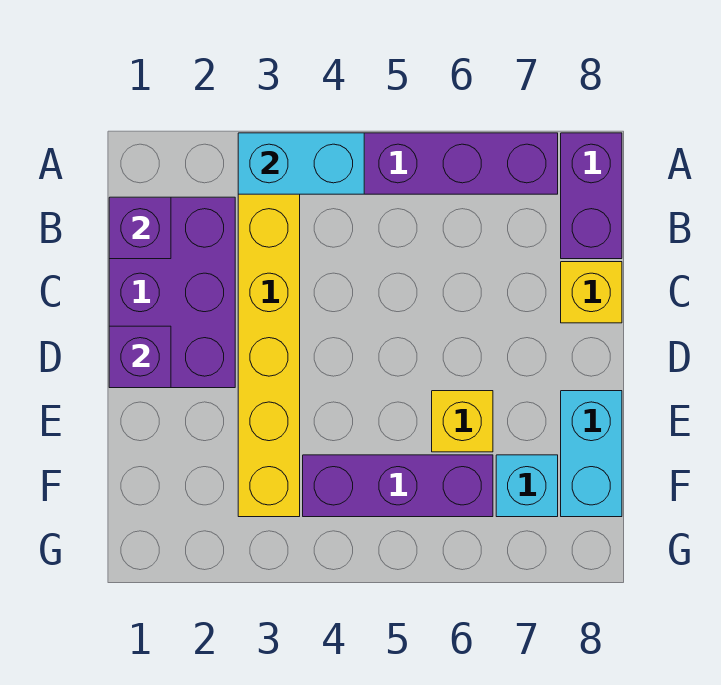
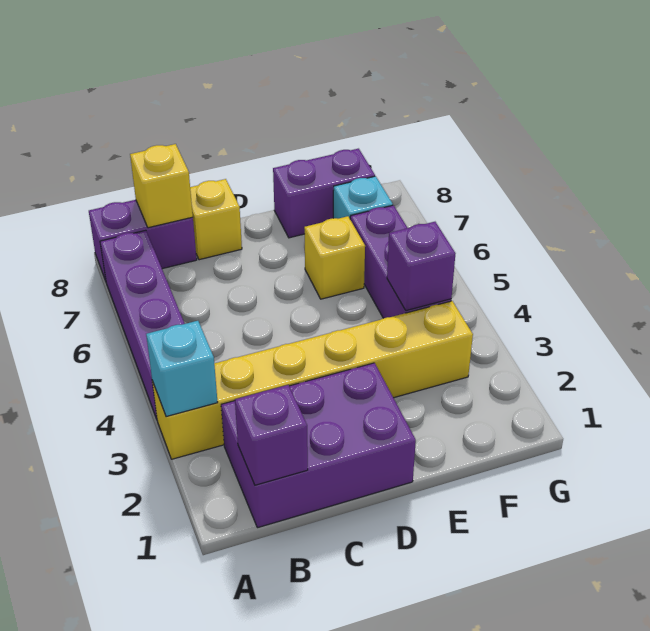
cyan 1x2 brick [238,133,364,194] -> cyan 1x1 brick [146,321,218,417]
none -> yellow 1x1 brick [130,144,193,228]
purple 1x1 brick [109,326,171,388] -> purple 1x1 brick moved to [387,222,456,311]
cyan 1x2 brick [561,391,622,517] -> purple 1x2 brick [273,149,375,238]

